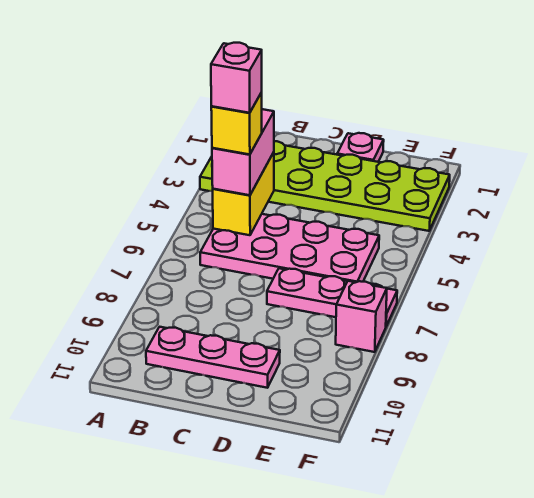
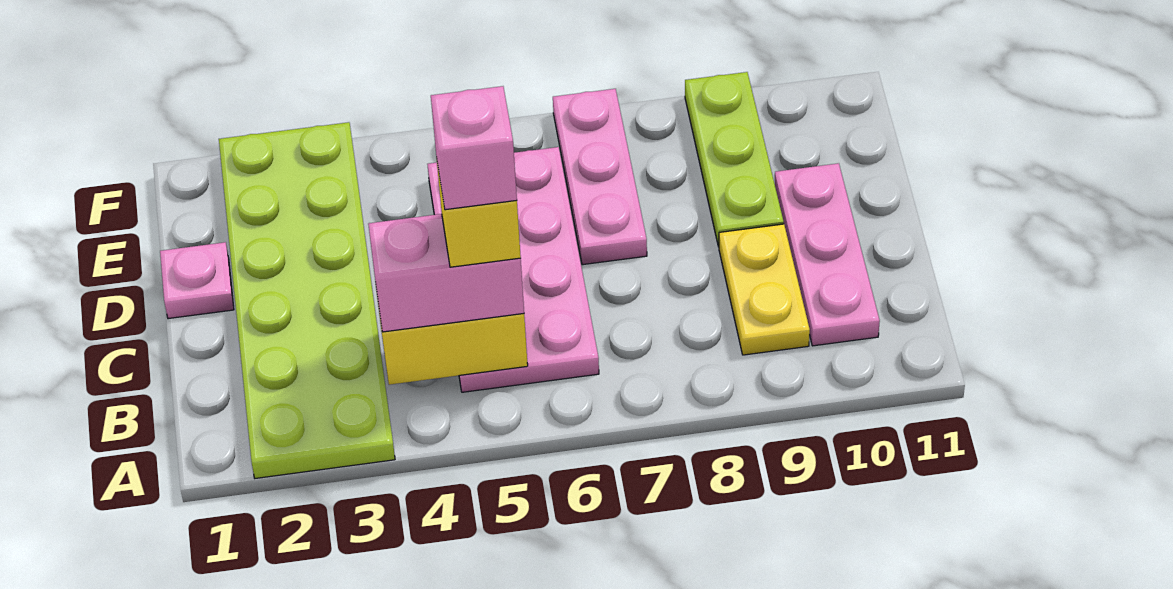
none -> yellow 1x2 plate [719,224,810,355]
none -> lime 1x3 plate [685,72,784,247]
pink 1x1 brick [336,281,387,352] -> none

